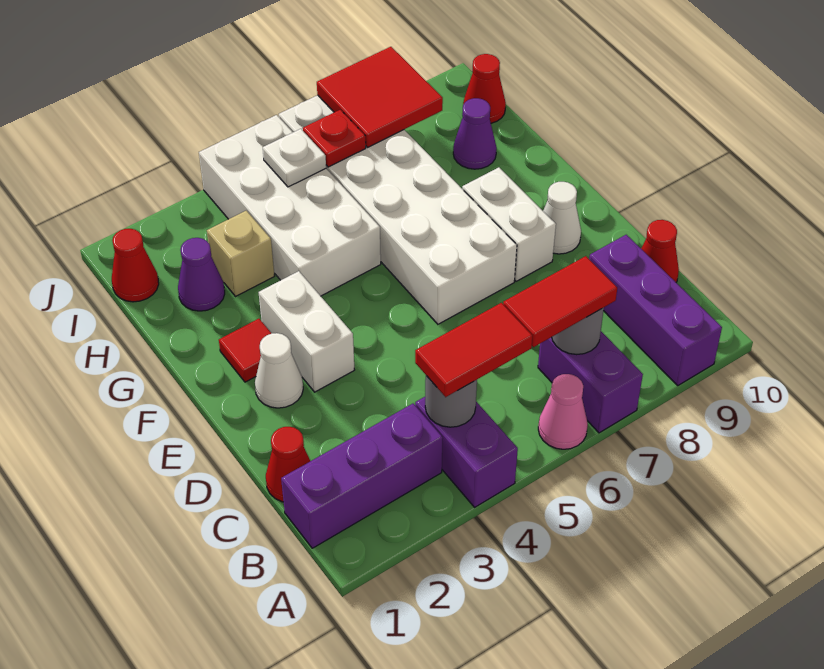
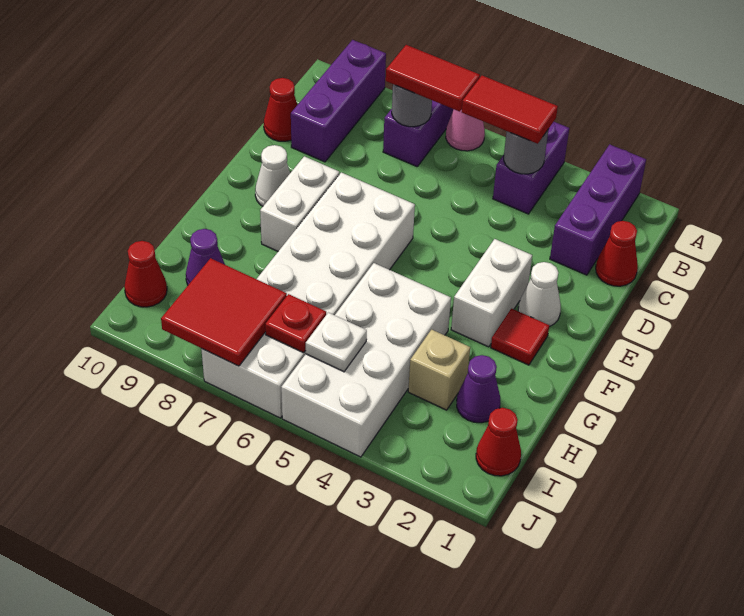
purple 1x3 brick [281,404,443,548] -> purple 1x3 brick turned to [550,144,646,275]

